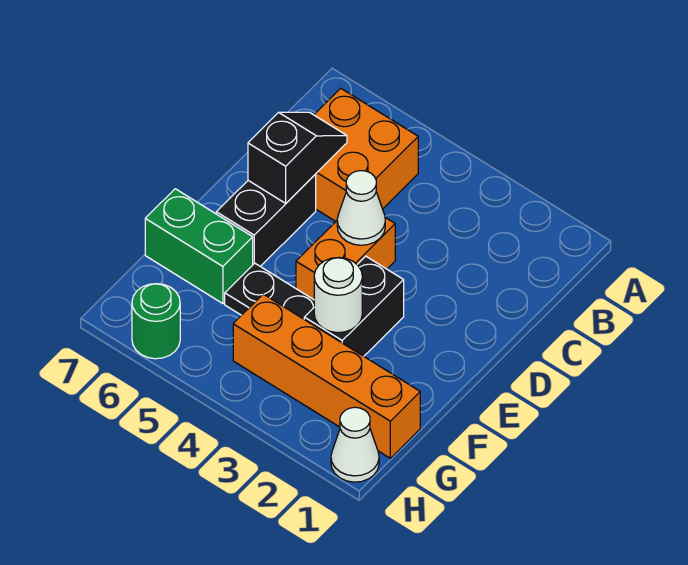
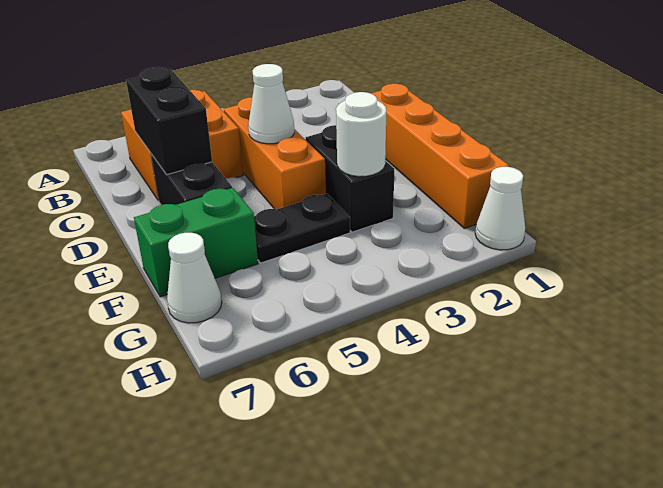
black 1x2 slope [248,112,347,203] -> black 1x2 brick [126,67,212,175]
orange 1x2 brick [296,218,395,300] -> orange 1x3 brick [224,97,326,209]
orange 1x4 brick [233,294,420,458] -> orange 1x4 brick turned to [371,84,509,228]
none -> white 1x1 cone [167,233,222,323]
green 1x1 round brick [132,284,180,359] -> none

